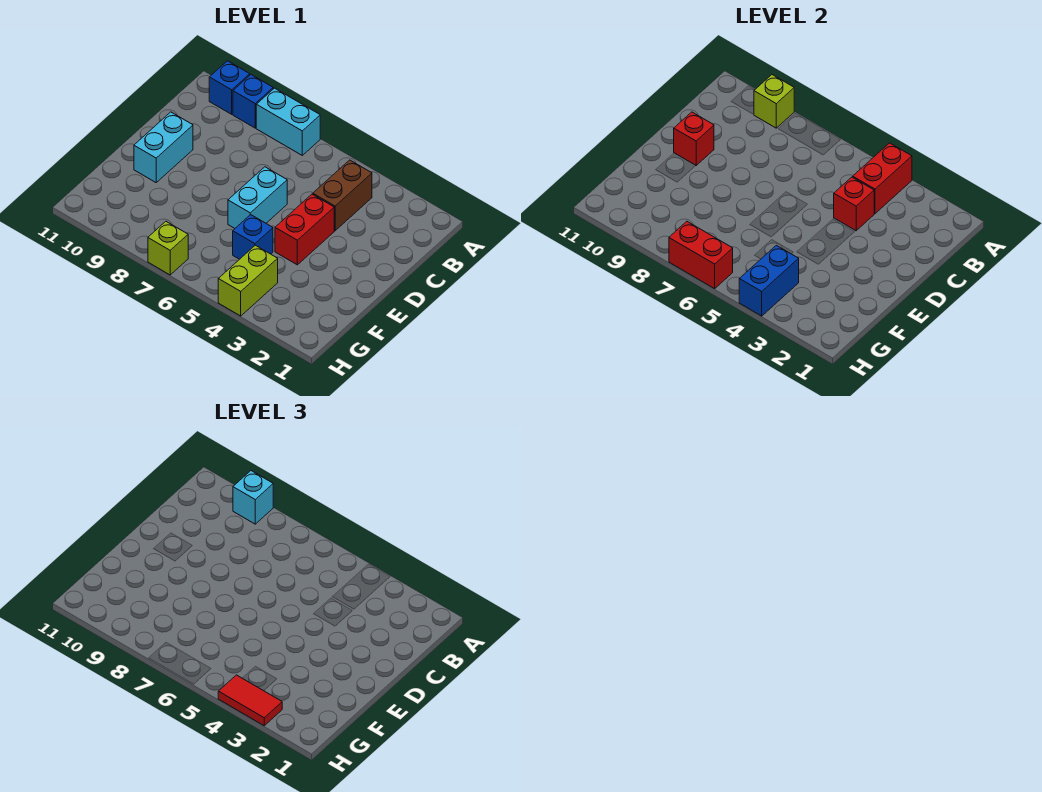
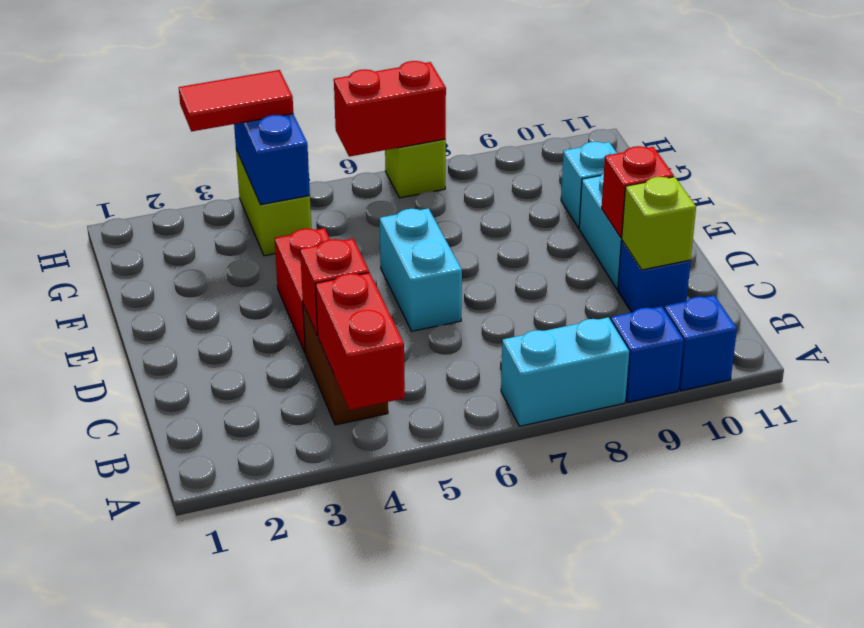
lime 1x1 brick [754,75,794,128] -> lime 1x1 brick moved to [622,177,696,270]
cyan 1x1 brick [233,471,273,524] -> cyan 1x1 brick moved to [561,142,617,228]
blue 1x1 brick [233,215,273,259] -> blue 1x1 brick moved to [618,241,691,312]

